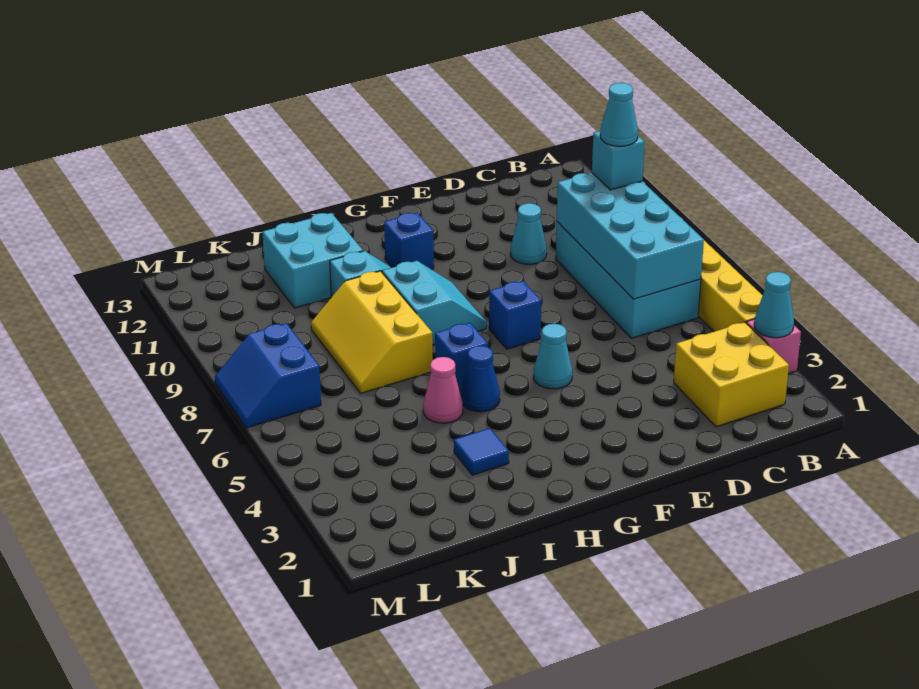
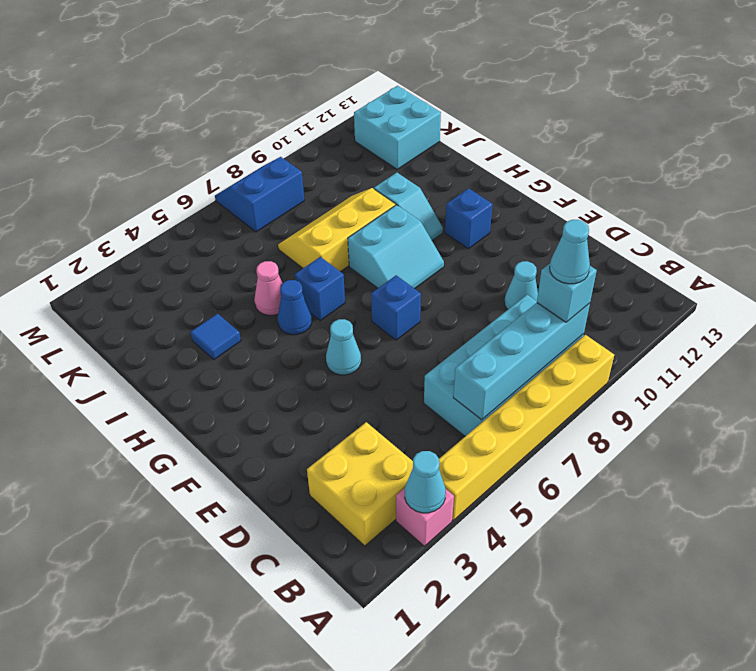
cyan 2x4 brick [557,173,704,299] -> cyan 1x4 brick [453,303,590,420]
cyan 2x2 brick [262,213,363,308] -> cyan 2x2 brick moved to [354,86,441,169]

